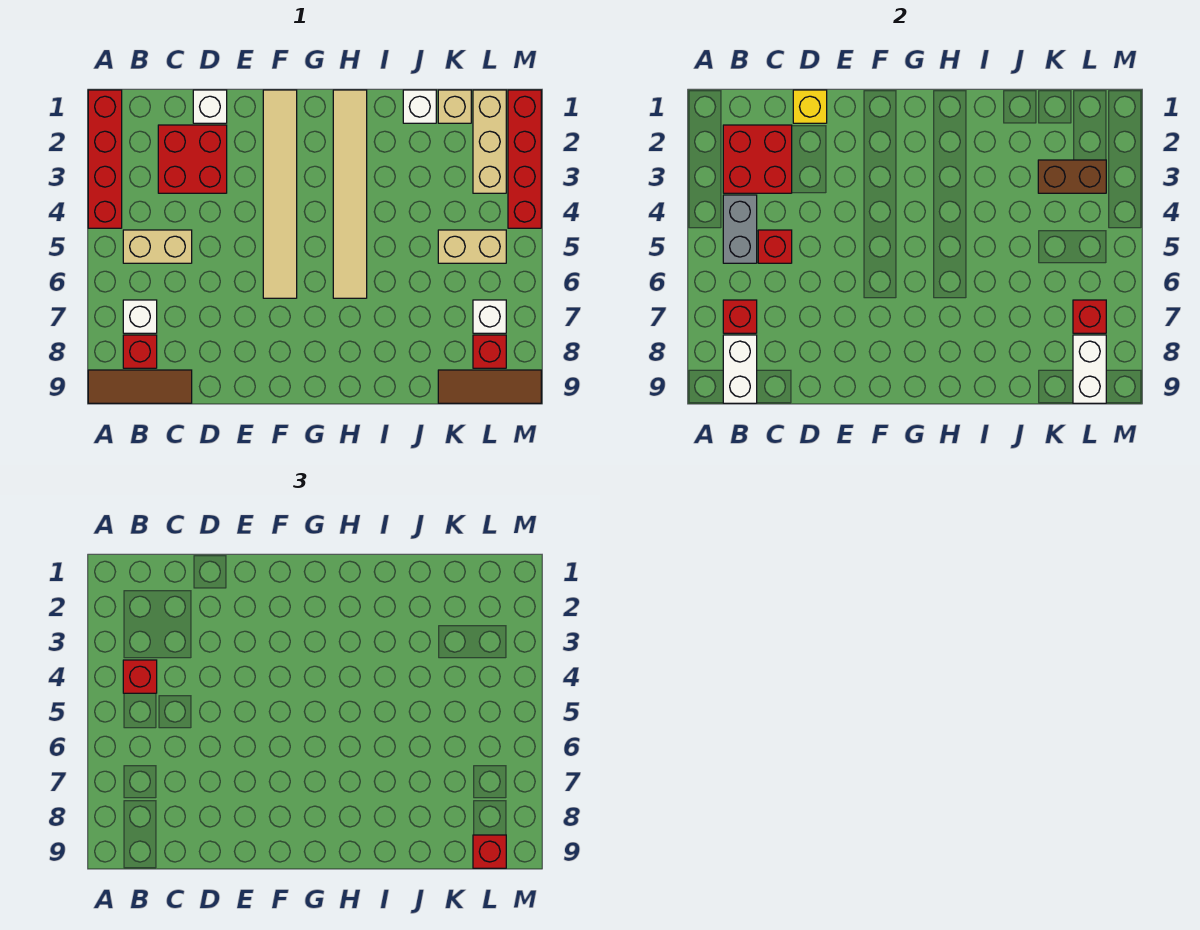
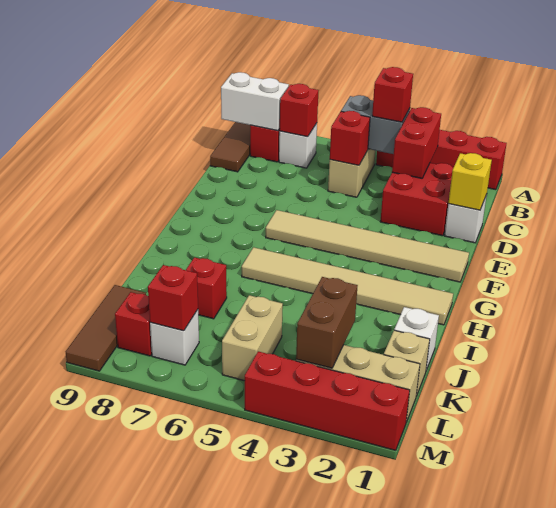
red 2x2 brick [723,125,792,193] -> red 1x2 brick [392,107,441,178]
white 1x2 brick [1073,335,1106,403] -> none
red 1x1 brick [473,835,506,868] -> red 1x1 brick moved to [186,257,227,319]

